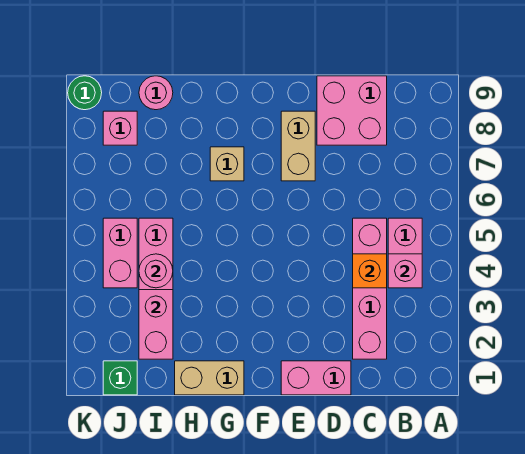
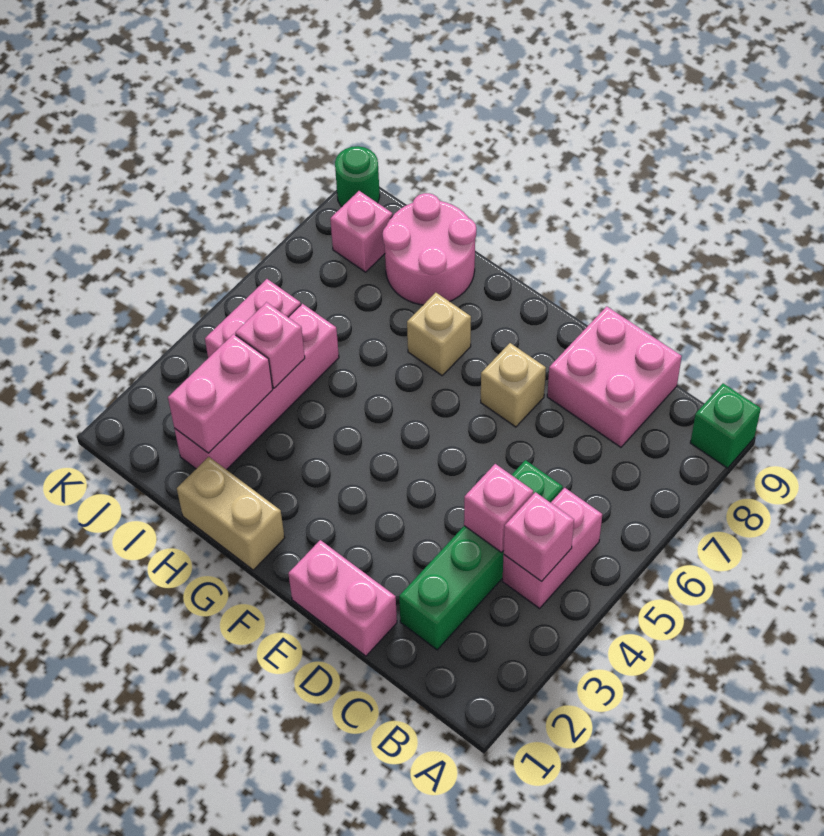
pink 1x4 brick [353,218,387,359] -> green 1x4 brick [399,460,563,650]
orange 1x1 brick [353,254,387,288] -> pink 1x1 brick [464,464,533,552]
tan 1x2 brick [281,111,315,181] -> tan 1x1 brick [481,343,546,427]
pink 1x1 round brick [139,254,173,288] -> pink 1x1 brick [235,302,305,388]
pink 1x1 round brick [139,76,173,110] -> pink 2x2 round brick [383,193,476,305]
green 1x1 brick [103,361,137,395] -> green 1x1 brick moved to [690,383,761,468]

